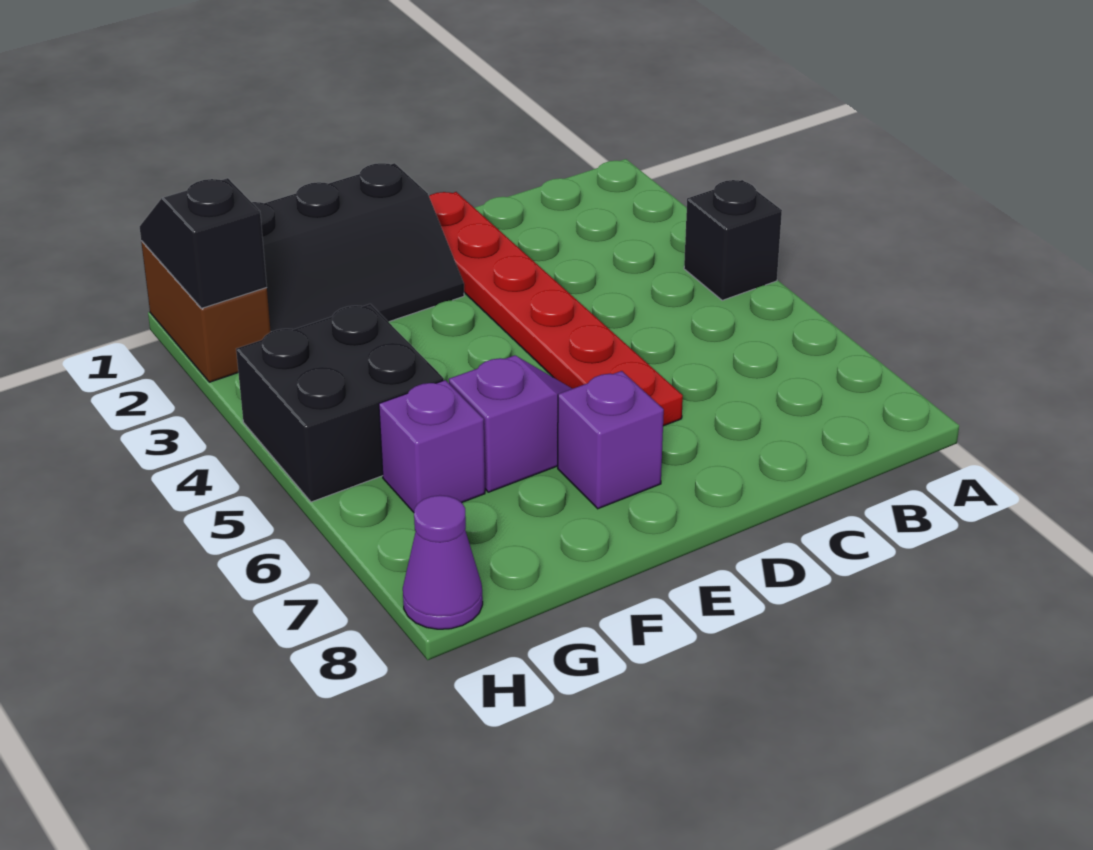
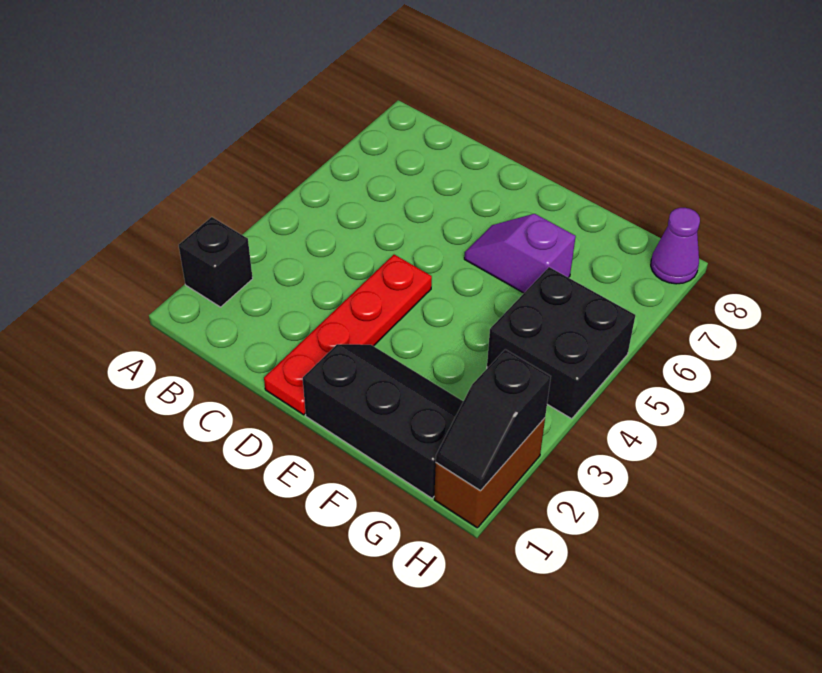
black 1x1 brick [684,180,782,300] -> black 1x1 brick moved to [179,217,253,307]
red 1x6 plate [429,192,683,426] -> red 1x4 plate [264,255,432,415]
purple 1x1 brick [558,371,664,509] -> none
purple 1x1 brick [379,380,485,512] -> none

